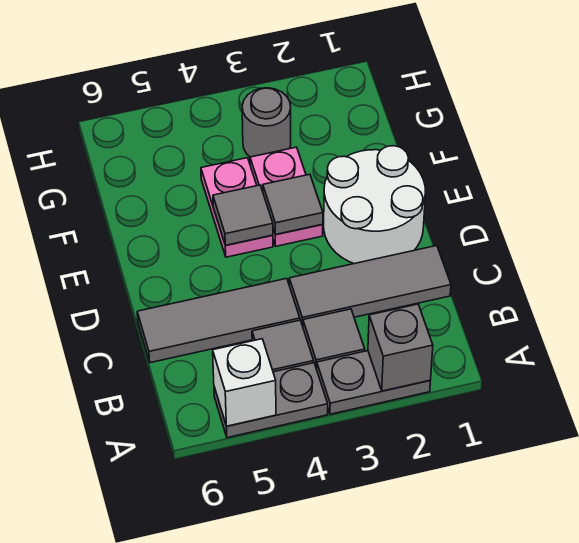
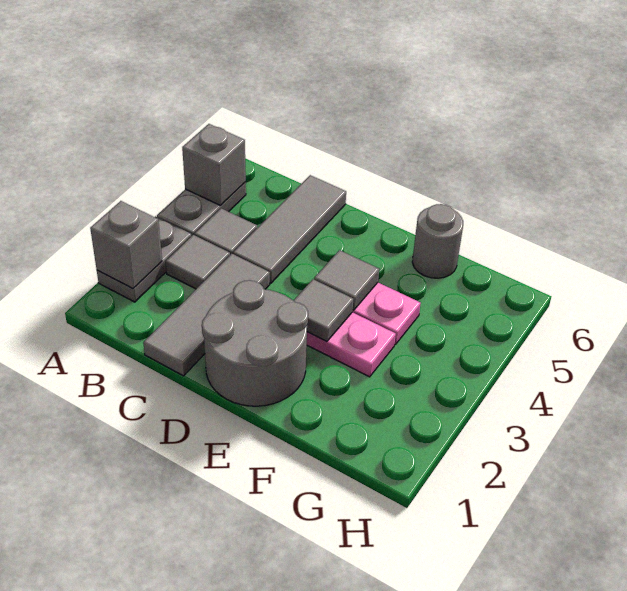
white 1x1 brick [213,339,276,426] -> grey 1x1 brick [182,124,246,206]
white 2x2 round brick [324,146,426,264] -> grey 2x2 round brick [202,280,308,406]
grey 1x1 round brick [242,88,291,157] -> grey 1x1 round brick moved to [412,204,463,278]

